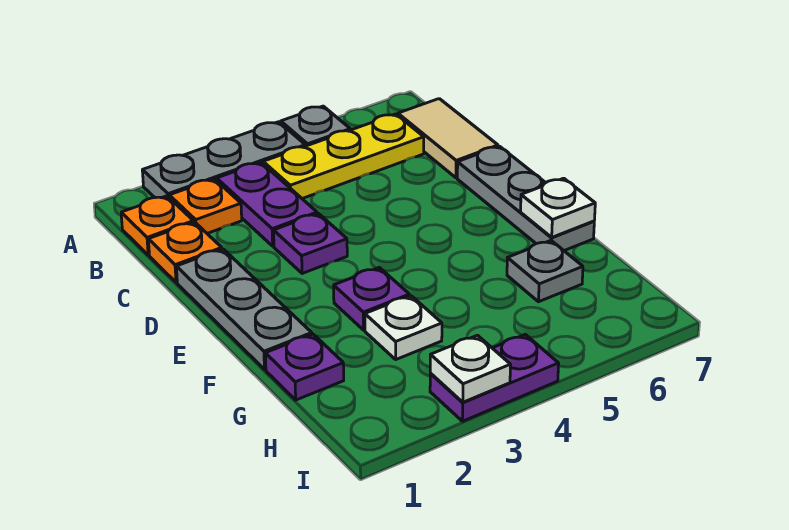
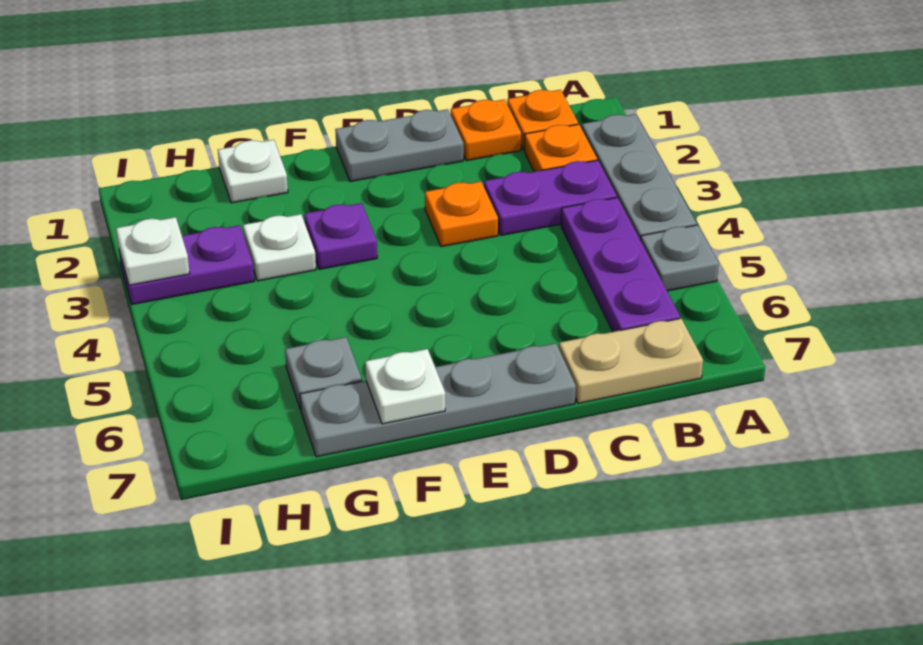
yellow 1x3 plate [263,114,424,199] -> purple 1x3 plate [561,198,680,332]
tan 1x2 tile [398,99,498,178] -> tan 1x2 plate [559,318,703,403]
grey 1x3 plate [176,249,312,369] -> grey 1x2 plate [335,109,464,182]
purple 1x1 plate [274,214,347,274] -> orange 1x1 plate [425,182,498,247]
grey 1x3 plate [457,146,594,251] -> grey 1x4 plate [300,343,576,457]
purple 1x1 plate [265,334,344,400] -> white 1x1 plate [218,140,288,203]
purple 1x2 plate [430,334,559,421] -> purple 1x2 plate turned to [119,225,254,304]

